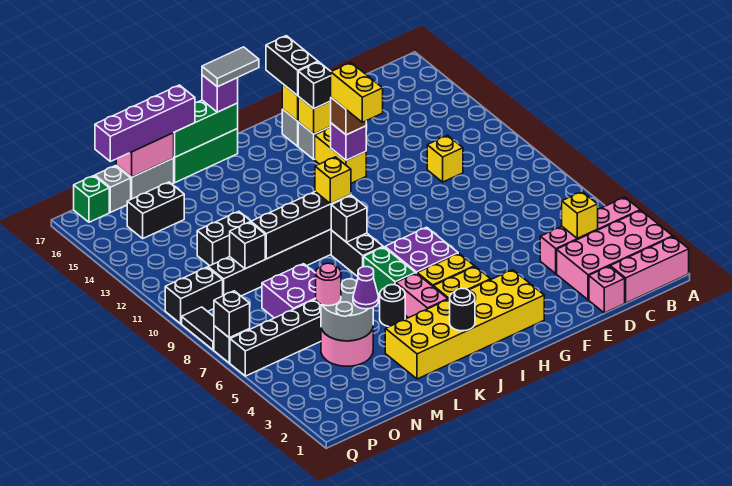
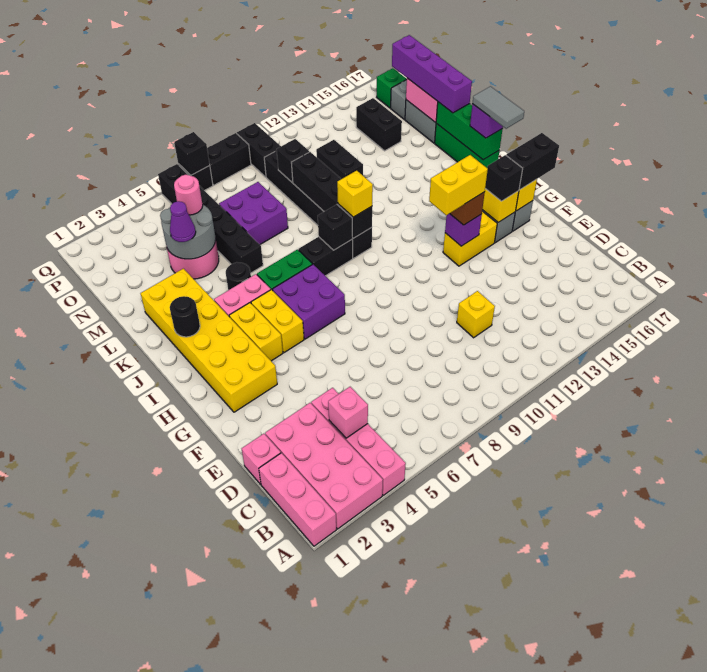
yellow 1x1 brick [562,192,598,238] -> pink 1x1 brick [328,387,368,438]
black 1x2 tile [182,307,214,350] -> black 1x2 brick [207,133,251,185]

